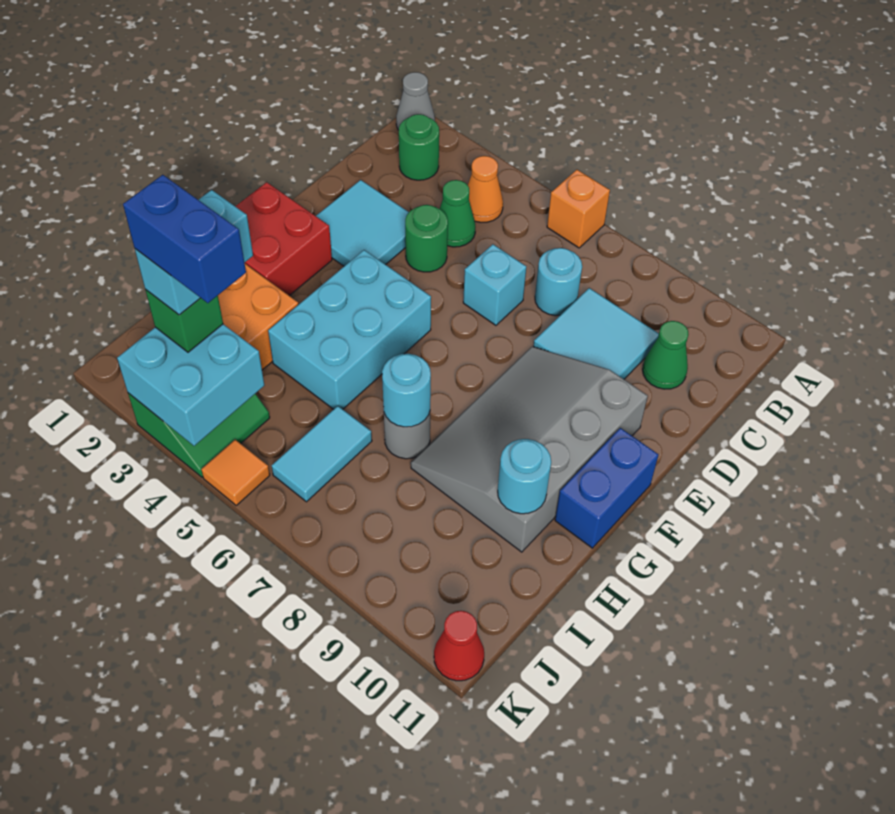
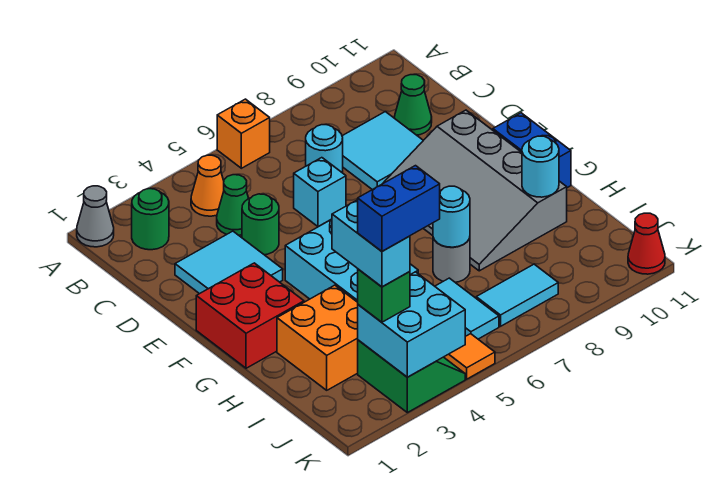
none -> cyan 1x2 tile [476,264,558,326]

